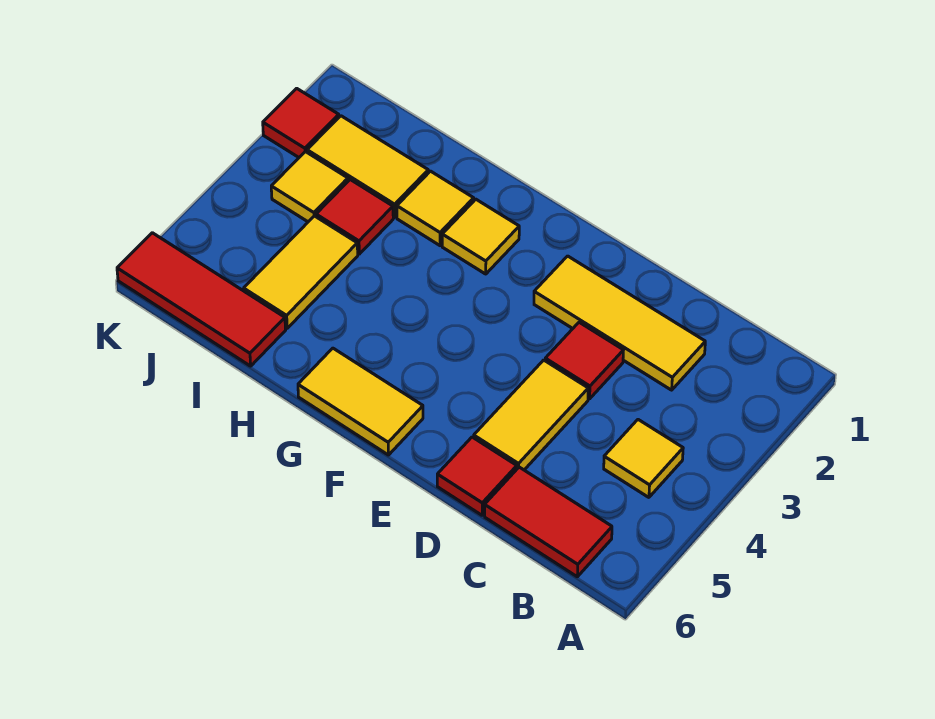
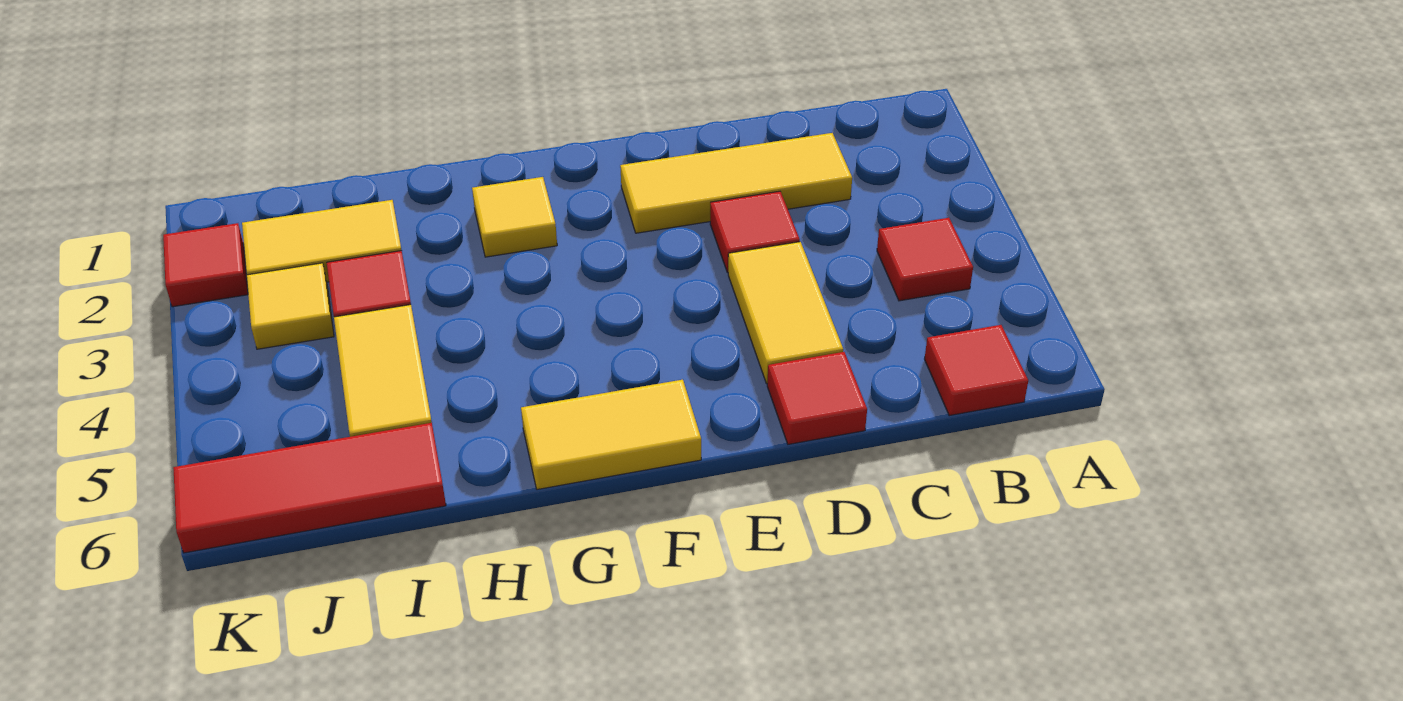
yellow 1x1 tile [604,420,683,497] -> red 1x1 tile [877,218,973,301]
red 1x2 tile [485,467,612,577] -> red 1x1 tile [925,325,1028,416]
yellow 1x1 tile [397,171,474,246] -> none

